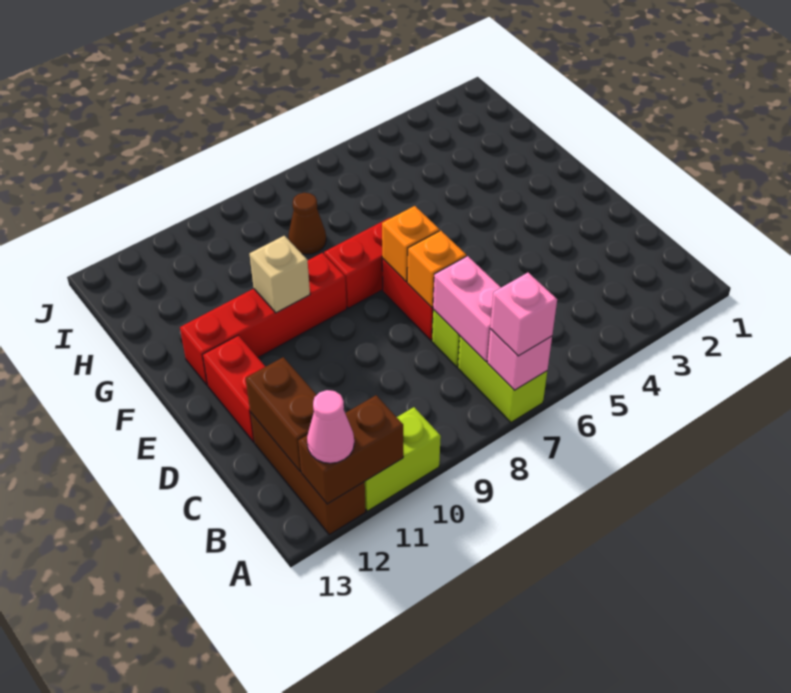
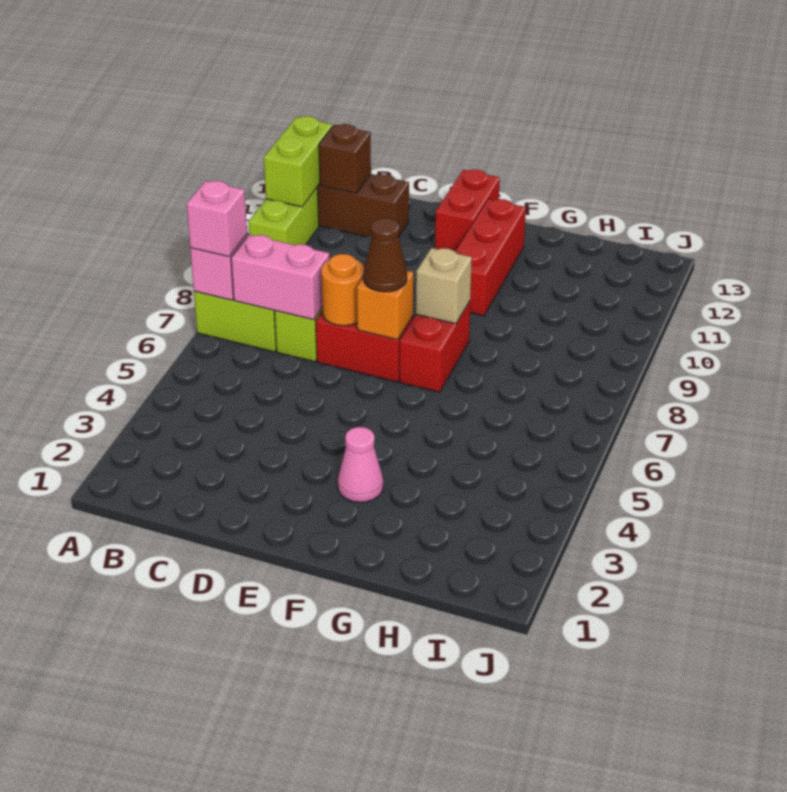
brown 1x2 brick [298,395,403,504] -> lime 1x2 brick [264,116,332,207]
pink 1x1 cone [307,390,354,463] -> pink 1x1 cone moved to [338,427,383,502]
brown 1x2 brick [246,357,316,471] -> brown 1x1 brick [319,124,371,193]
orange 1x1 brick [407,230,466,307] -> orange 1x1 round brick [321,254,364,326]
red 1x2 brick [203,335,265,442] -> red 1x2 brick turned to [435,169,500,251]
red 1x4 brick [180,253,347,385] -> red 1x3 brick [455,199,526,316]
tan 1x1 brick [250,236,310,313] -> tan 1x1 brick moved to [416,248,472,324]
brown 1x1 cone [288,193,326,254] -> brown 1x1 cone moved to [363,218,407,292]

